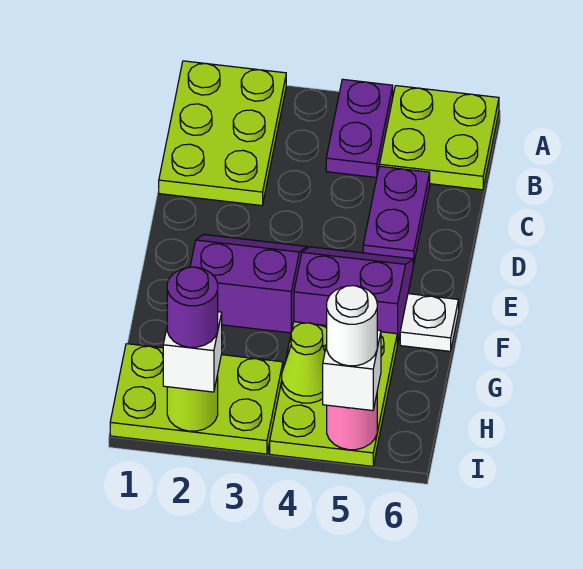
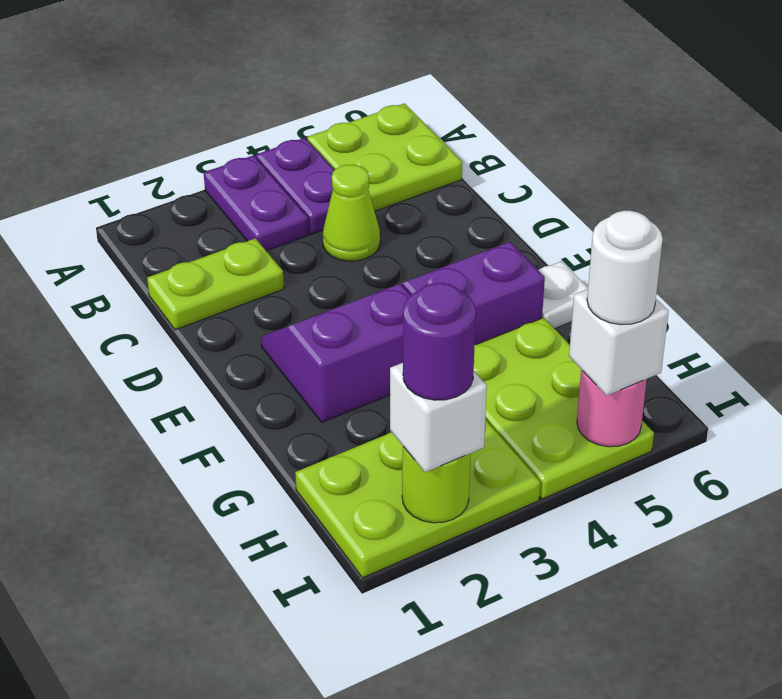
lime 2x3 plate [159,61,286,206] -> lime 1x2 plate [147,238,284,330]
purple 1x2 plate [363,166,430,264] -> purple 1x2 plate moved to [204,155,309,251]
lime 1x1 cone [282,323,325,403] -> lime 1x1 cone moved to [323,165,380,261]

